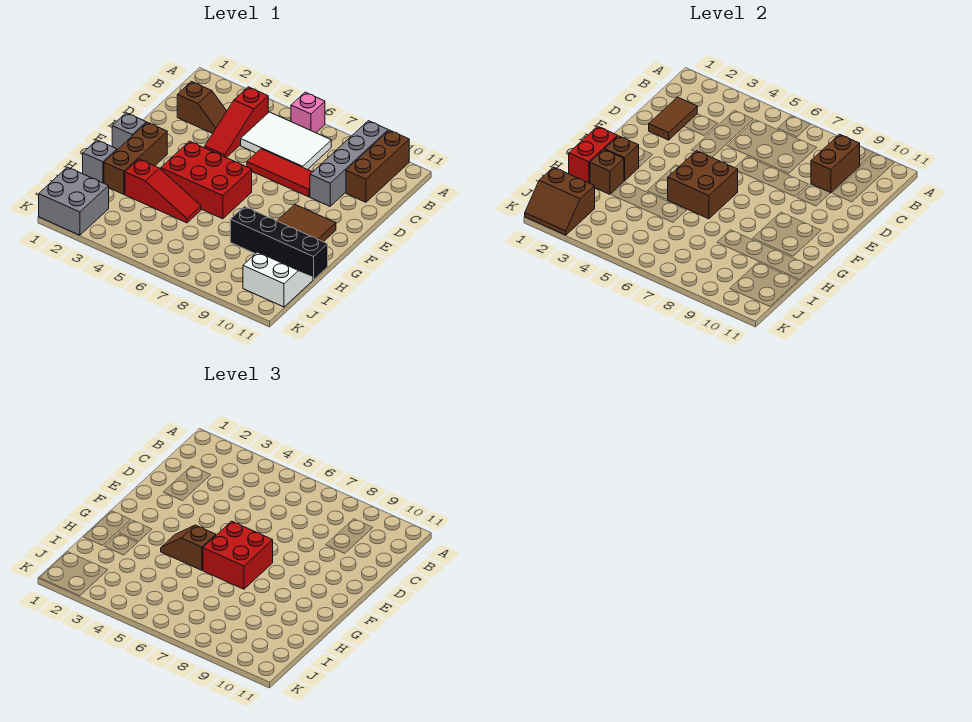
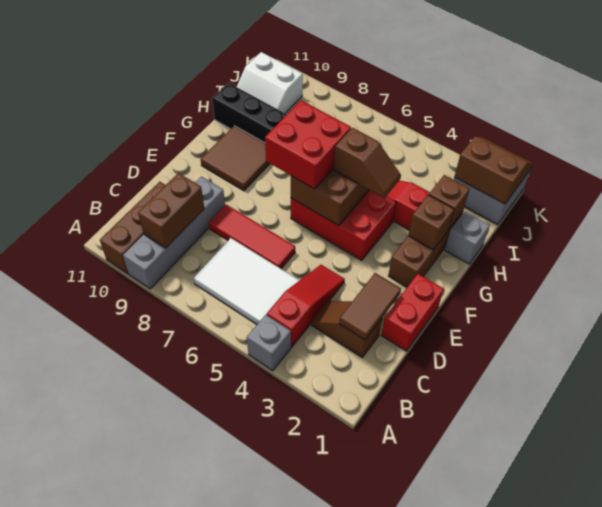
pink 1x1 brick [291,92,325,133] -> none
grey 1x1 brick [112,113,146,150] -> grey 1x1 brick moved to [247,315,291,371]
red 1x2 brick [569,126,618,183] -> red 1x2 brick moved to [381,274,444,351]

